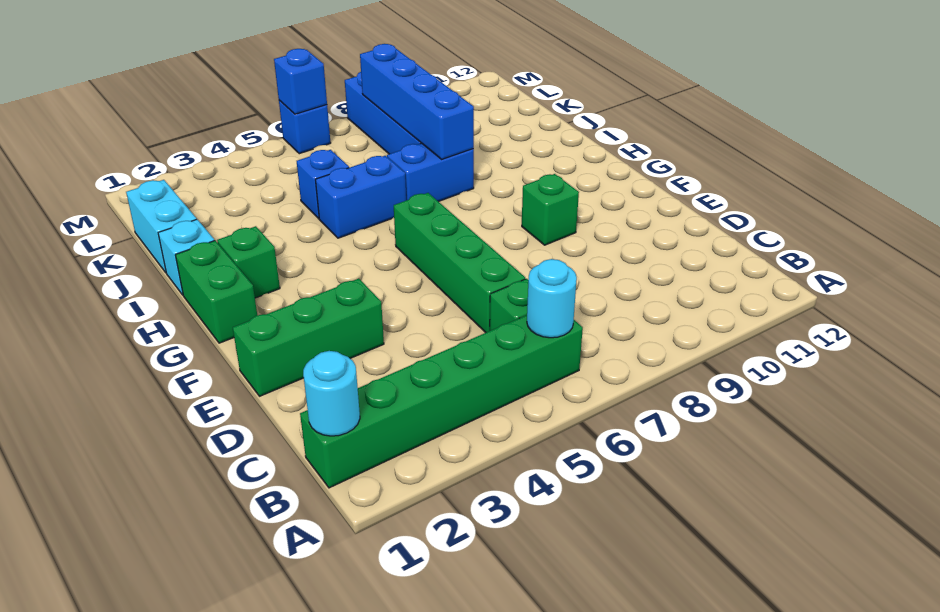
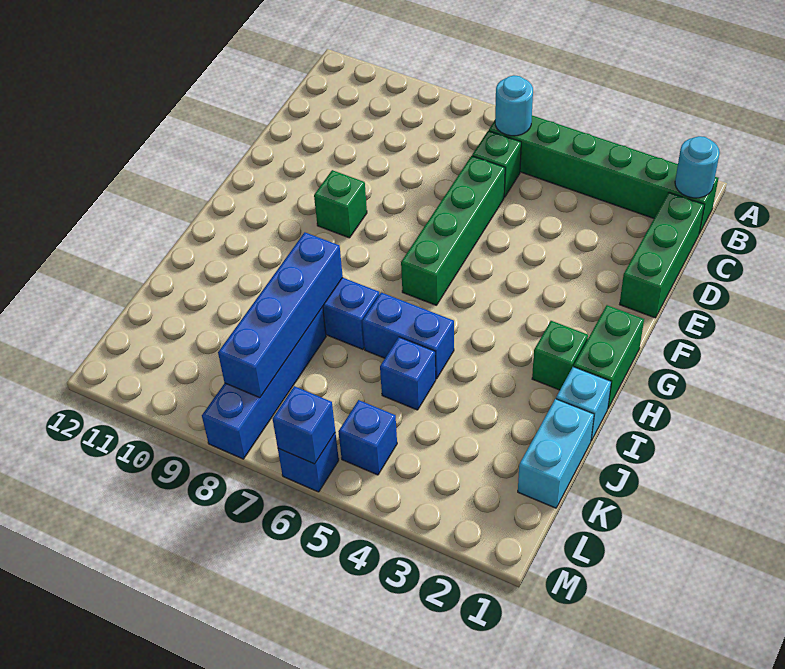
green 1x3 brick [233,279,384,396] -> green 1x3 brick turned to [620,192,704,318]
none -> blue 1x1 brick [338,400,397,475]

